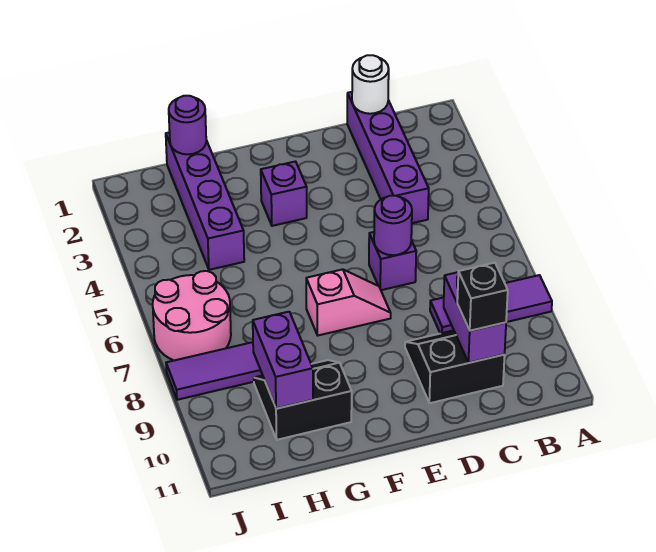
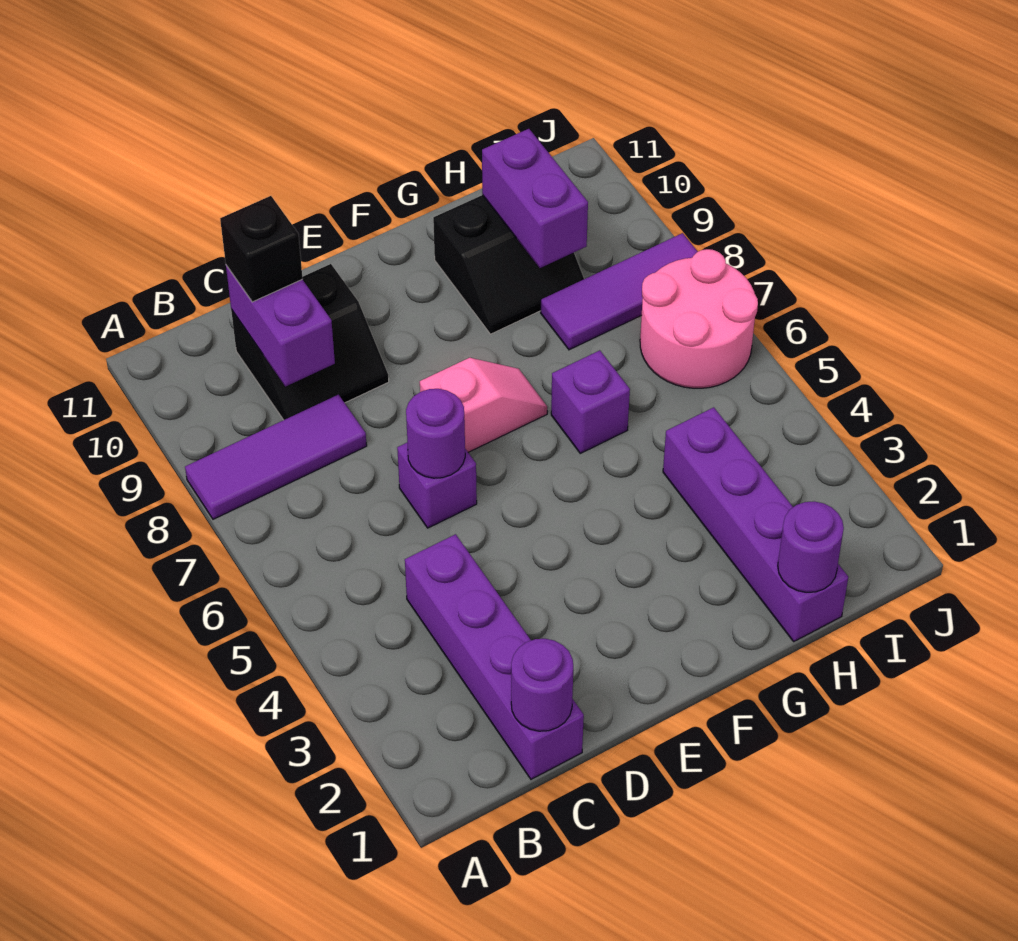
white 1x1 round brick [352,55,389,114] -> purple 1x1 round brick [511,639,573,731]
pink 1x2 slope [306,269,391,335] -> pink 1x2 slope turned to [420,358,547,452]
purple 1x1 brick [261,162,307,226] -> purple 1x1 brick moved to [551,350,630,453]

